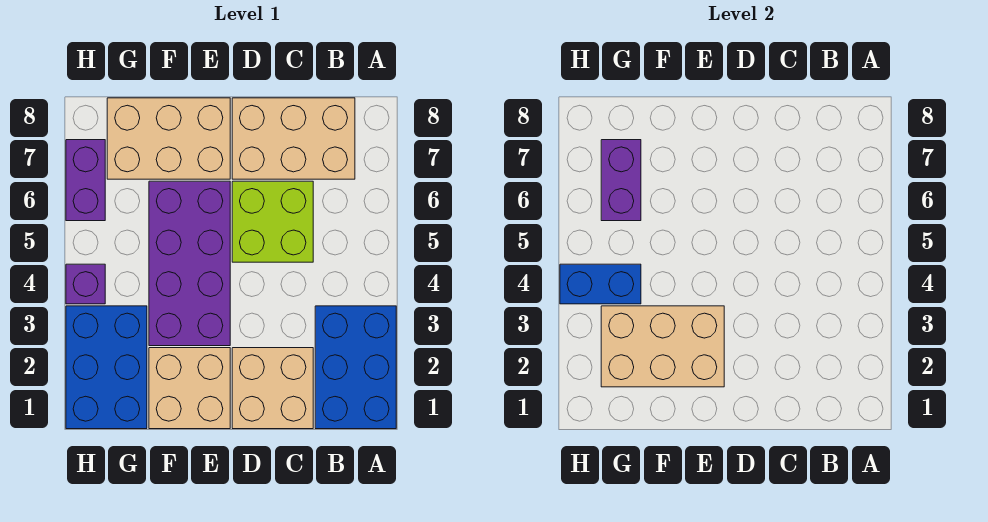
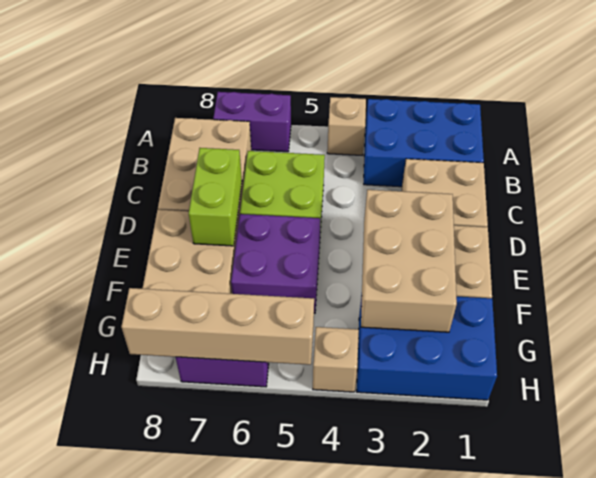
none -> tan 1x1 brick [327,97,366,155]
none -> lime 1x2 brick [189,148,242,246]
purple 2x4 brick [149,181,230,346] -> purple 2x2 brick [231,214,321,313]
blue 1x2 brick [560,264,641,304] -> none
purple 1x2 brick [601,140,641,221] -> purple 1x2 brick moved to [213,92,291,152]
purple 1x1 brick [66,264,105,304] -> tan 1x1 brick [313,327,359,392]
none -> tan 1x4 brick [121,288,314,365]

